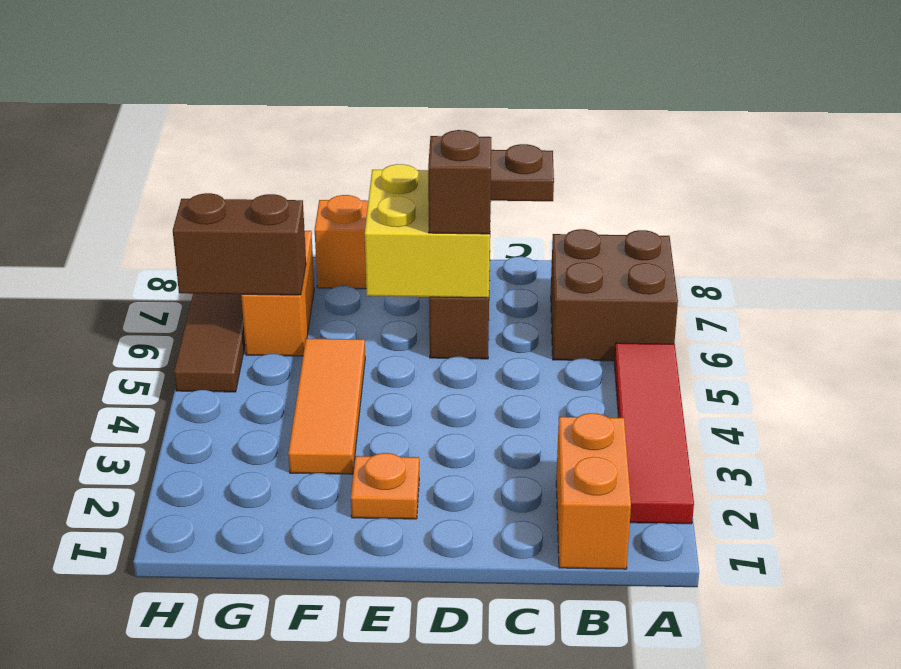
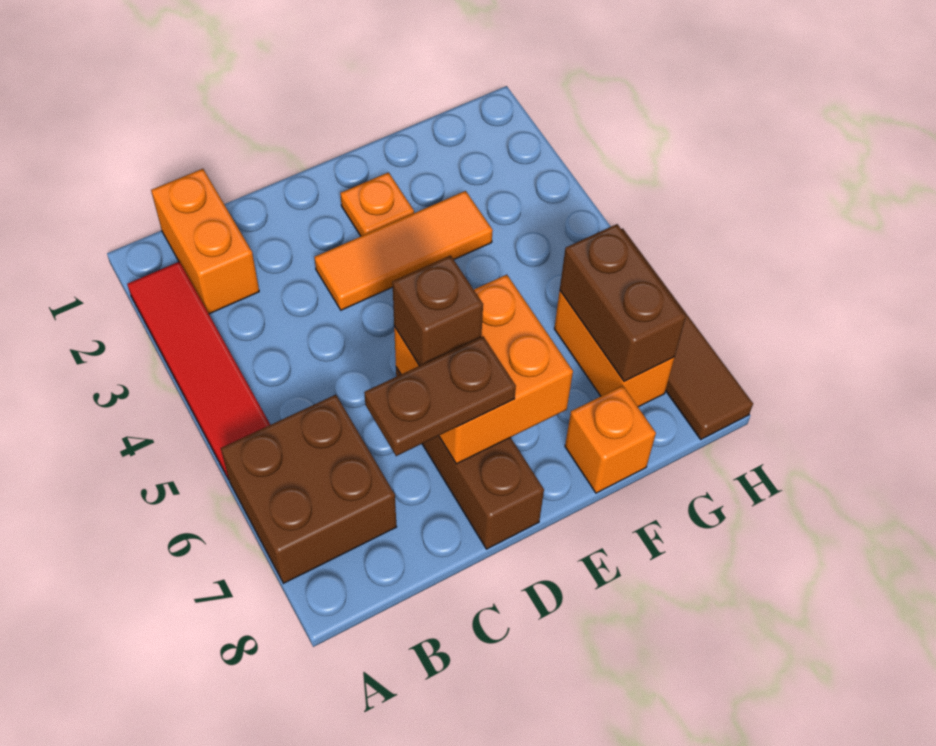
yellow 2x2 brick [365,164,491,298] -> orange 2x2 brick [394,275,573,464]
orange 1x3 tile [288,338,365,474] -> orange 1x3 tile turned to [314,191,493,310]
brown 1x2 brick [173,193,306,295] -> brown 1x2 brick turned to [560,224,686,382]

